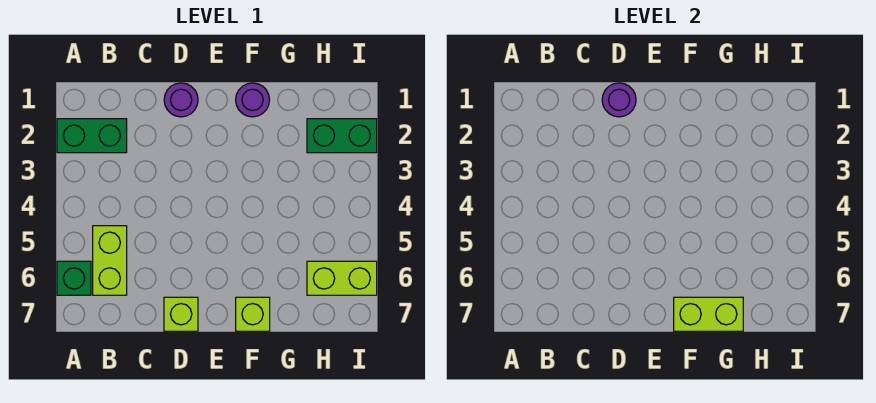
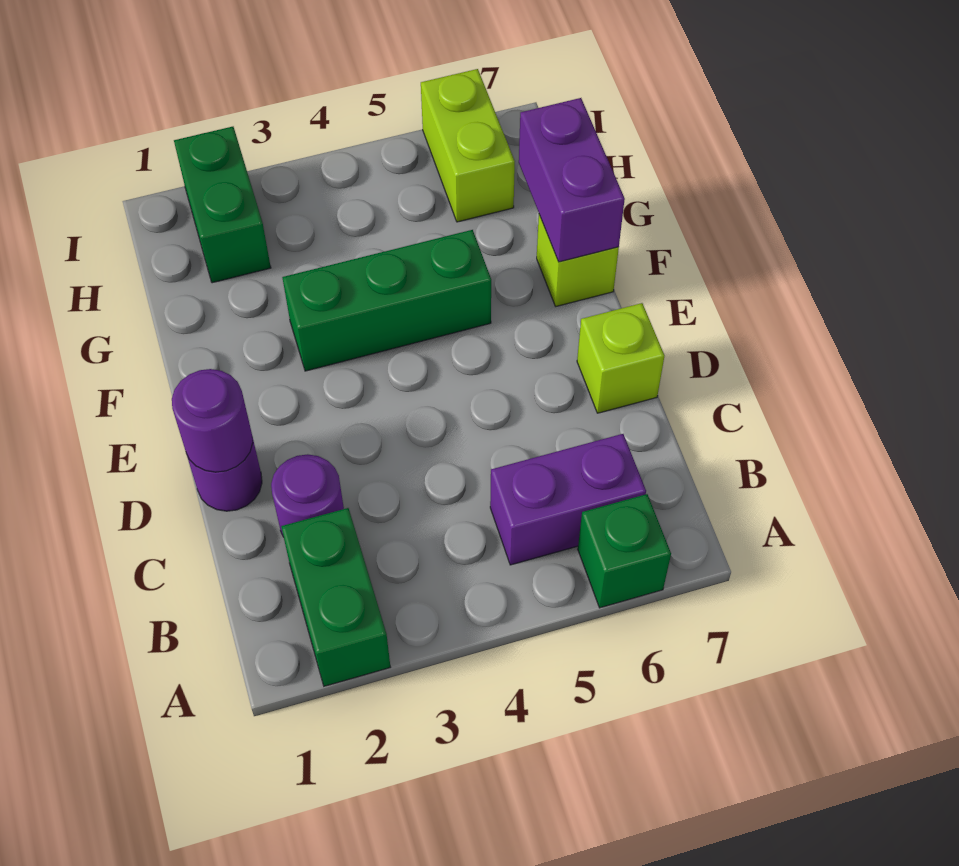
lime 1x2 brick [93,226,127,295] -> purple 1x2 brick [490,434,646,565]
purple 1x1 round brick [236,83,269,117] -> purple 1x1 round brick moved to [271,454,344,535]
none -> green 1x3 brick [282,230,491,371]
lime 1x2 brick [674,297,743,331] -> purple 1x2 brick [519,98,625,262]

